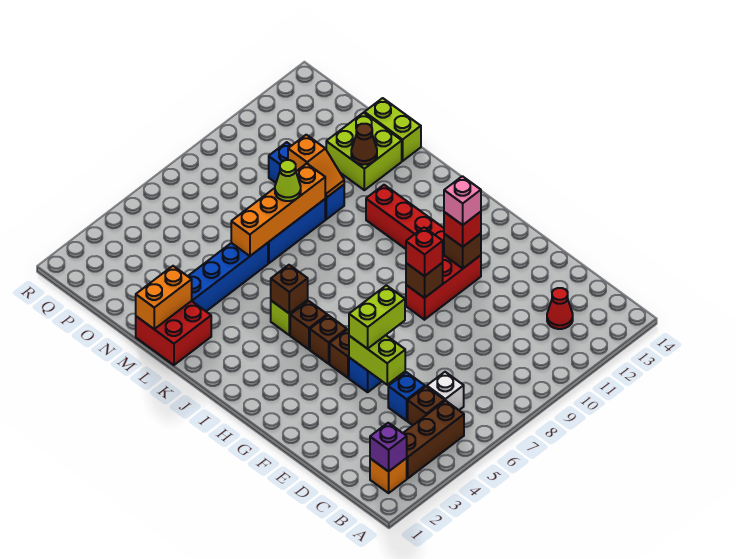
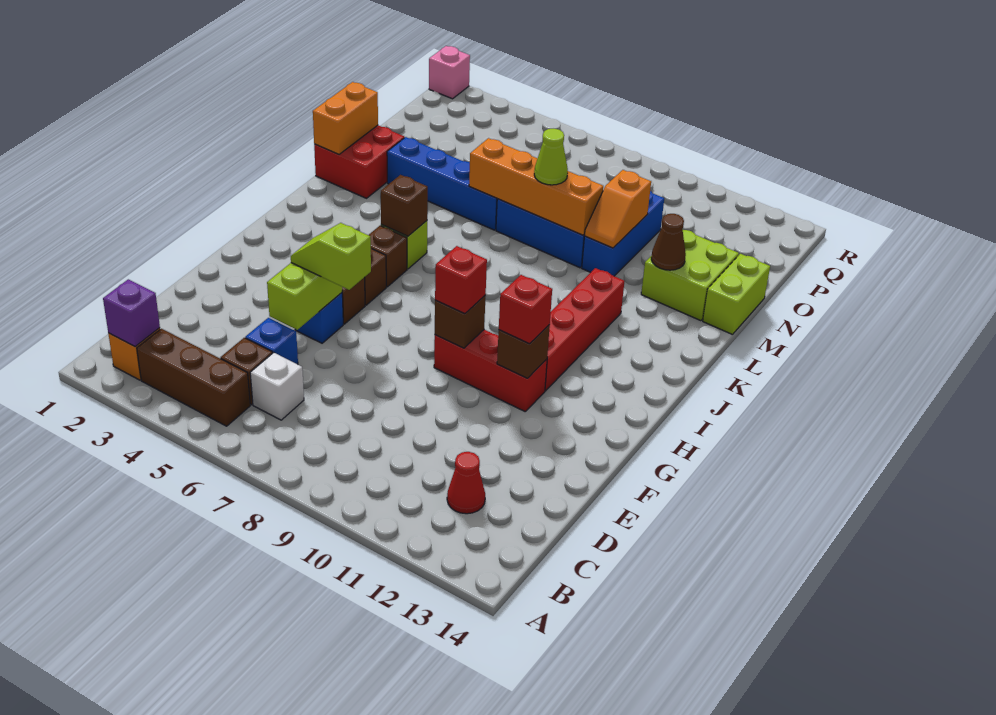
lime 1x2 brick [349,285,405,349] -> lime 1x2 slope [291,223,371,290]
pink 1x1 brick [444,176,481,225] -> pink 1x1 brick moved to [429,46,470,99]
orange 1x2 brick [136,266,192,329] -> orange 1x2 brick turned to [313,82,378,154]

